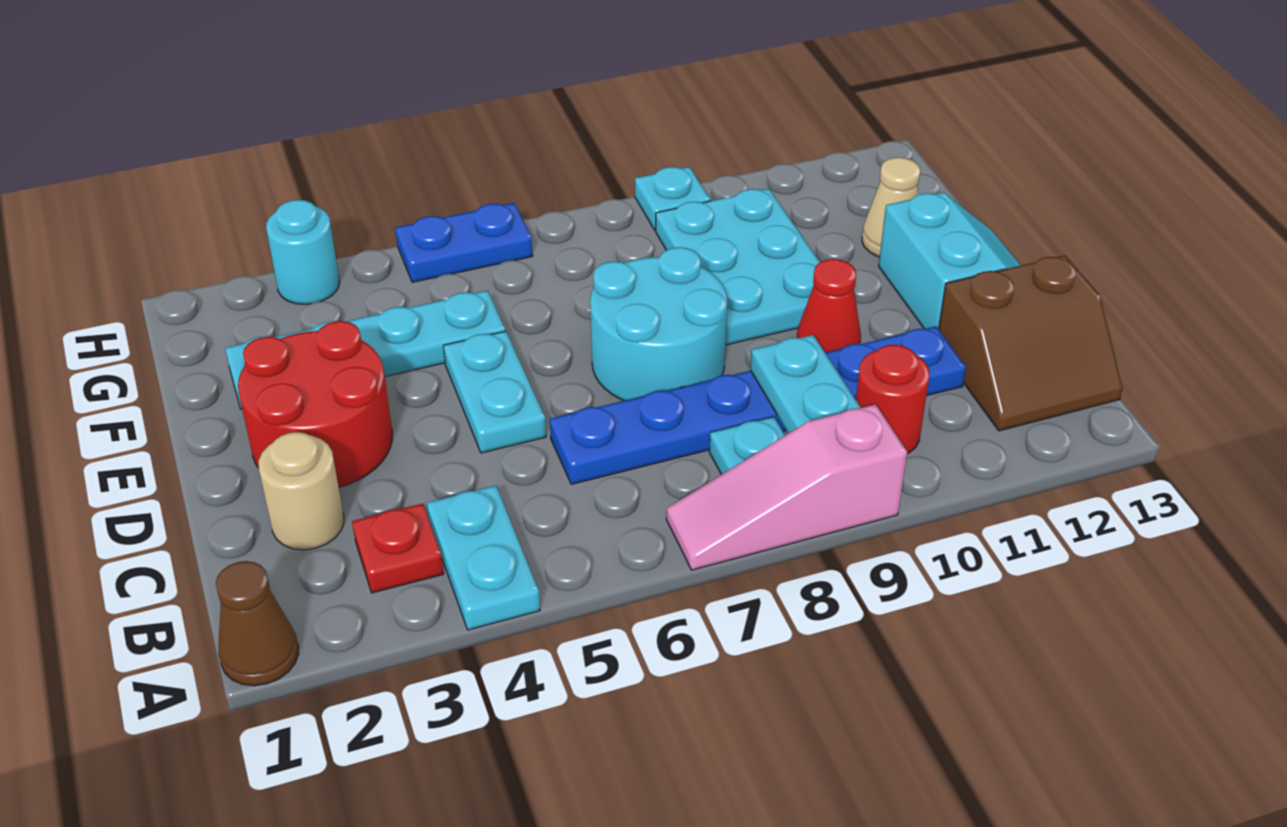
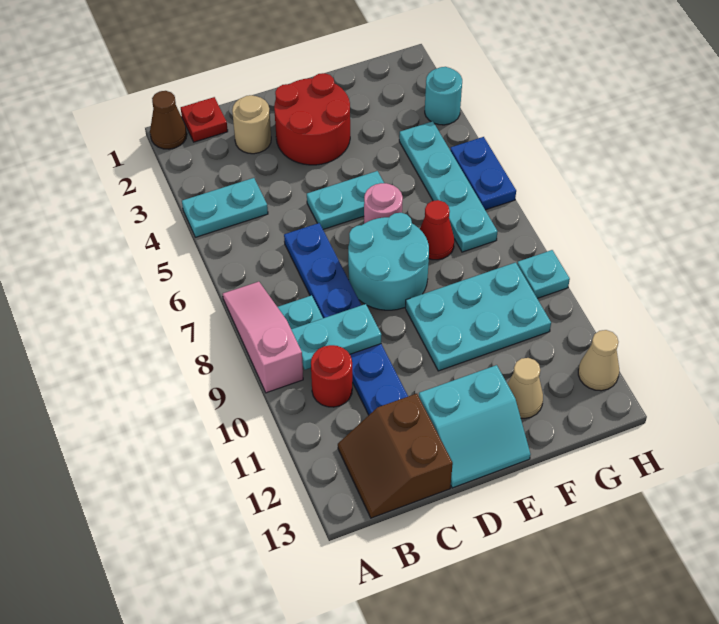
red 1x1 plate [352,504,444,593] -> red 1x1 plate moved to [181,97,228,142]
red 1x1 cone [797,259,861,353] -> red 1x1 cone moved to [420,200,454,260]
none -> pink 1x1 round brick [364,183,403,224]
cyan 1x4 plate [225,290,505,409] -> cyan 1x4 plate moved to [399,121,498,252]
none -> tan 1x1 cone [578,330,619,391]

